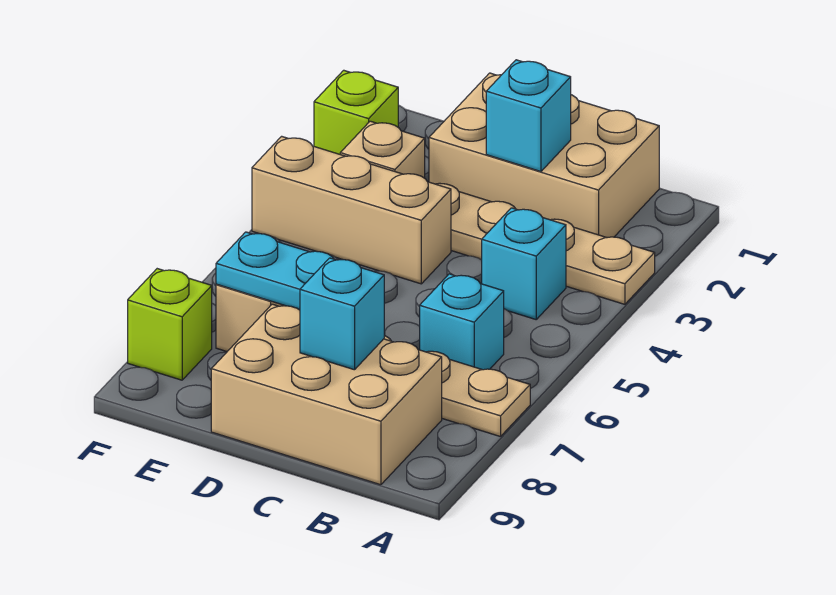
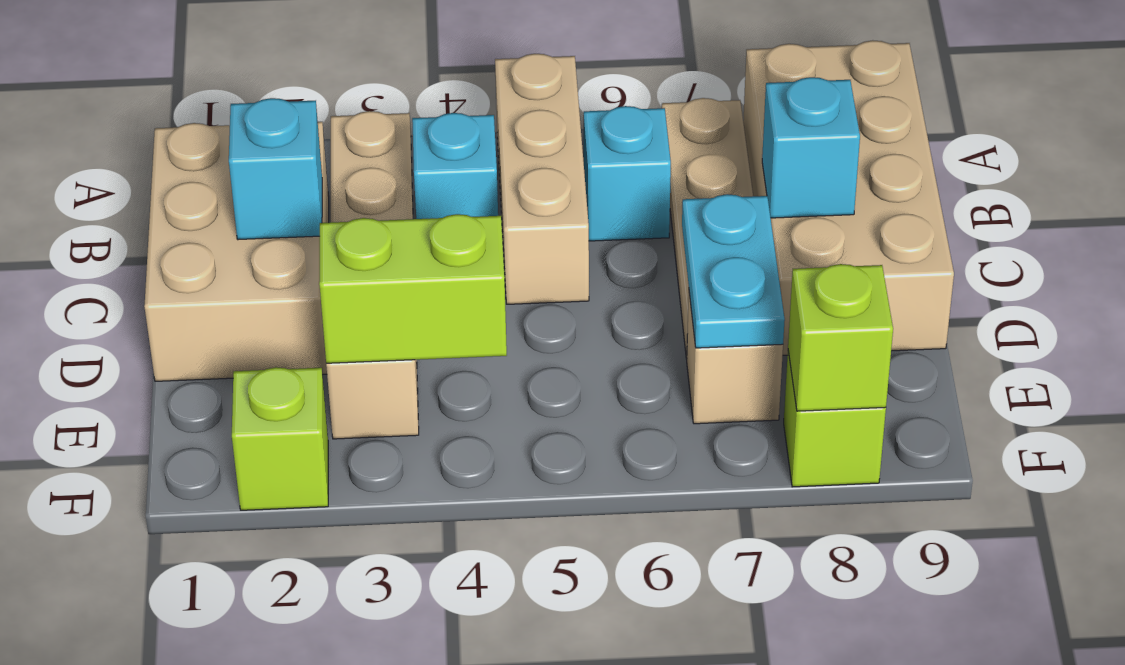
tan 2x3 brick [211,304,442,485] -> tan 2x4 brick [743,40,954,355]
tan 1x3 brick [252,136,451,284] -> tan 1x3 brick moved to [495,54,589,304]
none -> lime 1x2 brick [319,214,507,363]
none -> lime 1x1 brick [788,264,893,411]

